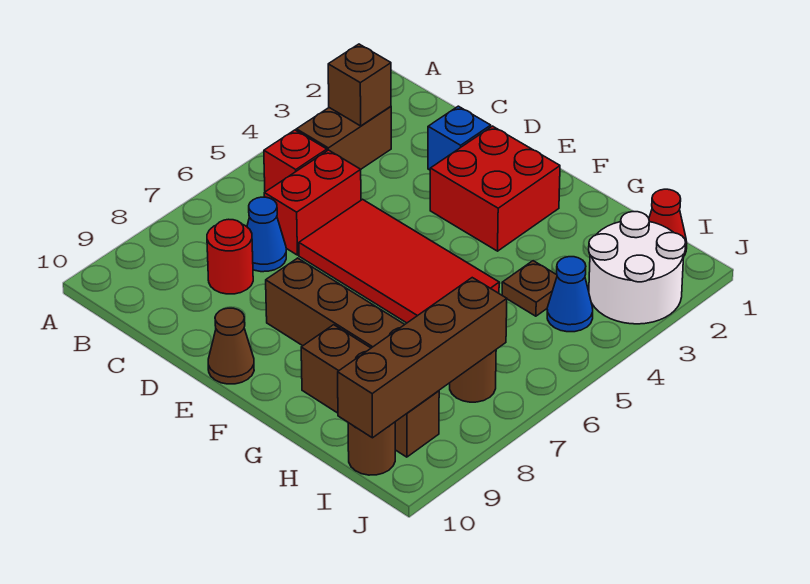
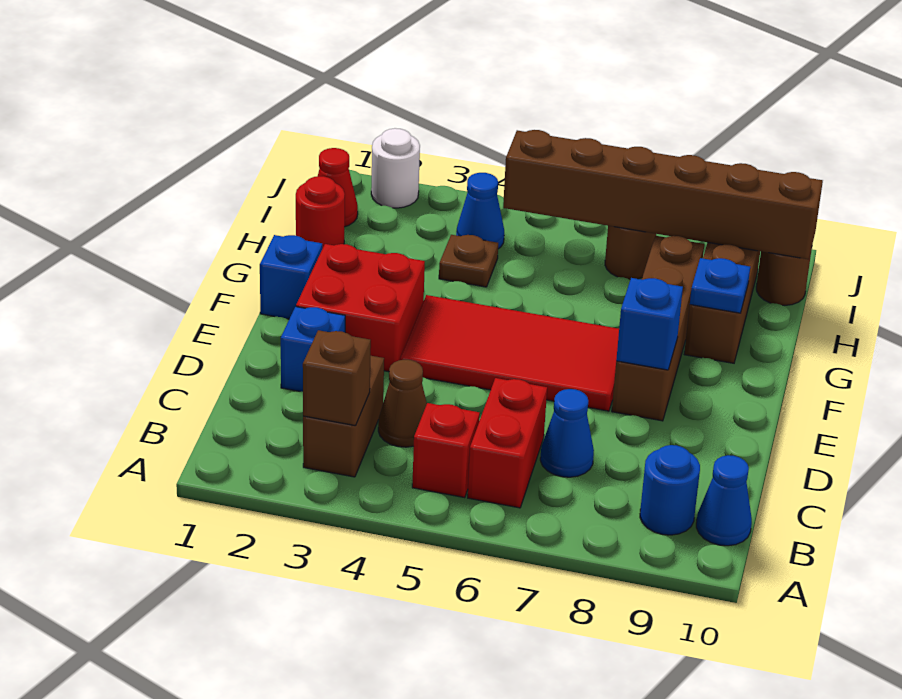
brown 1x2 brick [296,106,391,169] -> brown 1x2 brick turned to [303,356,384,477]
none -> blue 1x1 round brick [640,445,700,535]
none -> blue 1x1 cone [696,455,752,546]
red 1x2 brick [264,150,361,255] -> red 1x2 brick turned to [468,378,547,508]
red 1x1 round brick [207,219,253,294] -> red 1x1 round brick moved to [296,176,345,249]
red 2x4 tile [299,199,499,323] -> red 2x4 tile turned to [400,295,619,411]
none -> blue 1x1 brick [616,278,683,370]
brown 1x1 cone [208,308,254,384] -> brown 1x1 cone moved to [378,360,427,447]
none -> blue 1x1 brick [260,235,322,319]
none -> blue 1x1 plate [690,258,750,313]
white 2x2 round brick [589,212,686,324] -> white 1x1 round brick [371,128,420,208]
brown 1x4 brick [338,278,507,438] -> brown 1x6 brick [503,130,823,259]

